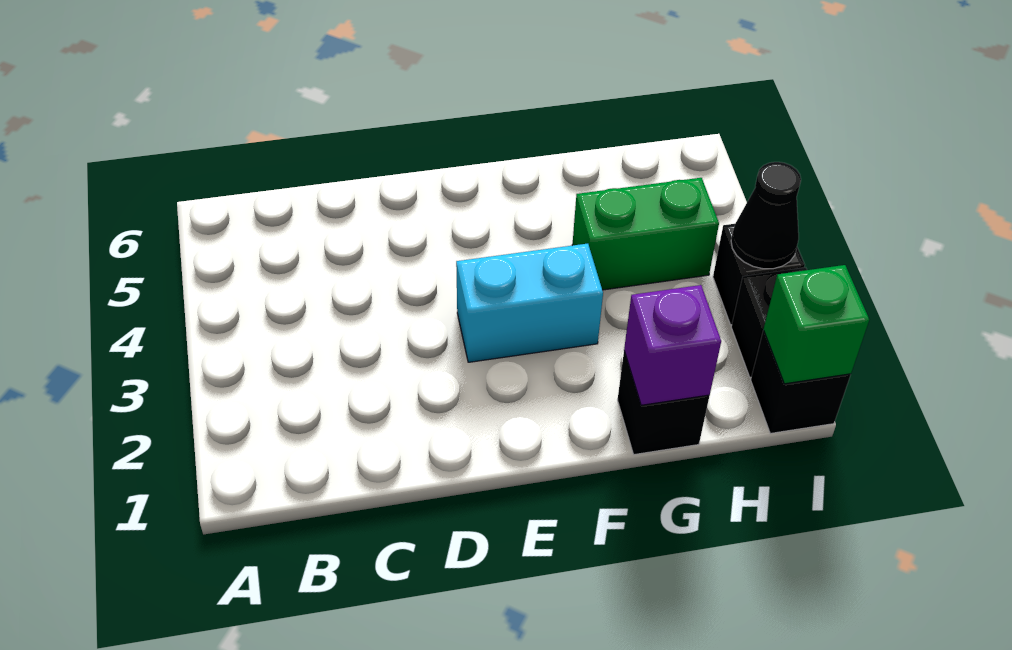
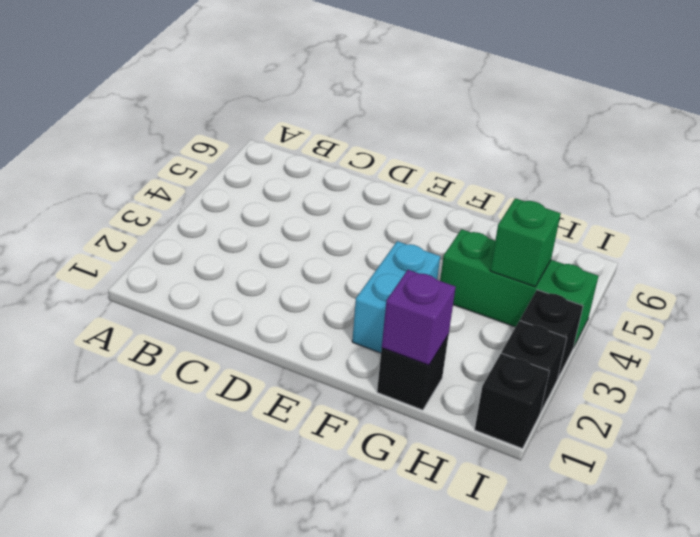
cyan 1x2 brick [456,244,603,362] -> cyan 1x2 brick turned to [352,241,440,353]
green 1x2 brick [572,178,719,290] -> green 1x3 brick [440,229,599,348]
green 1x1 brick [763,265,869,384] -> green 1x1 brick moved to [490,198,561,287]
black 1x1 cone [731,162,801,269] -> none

